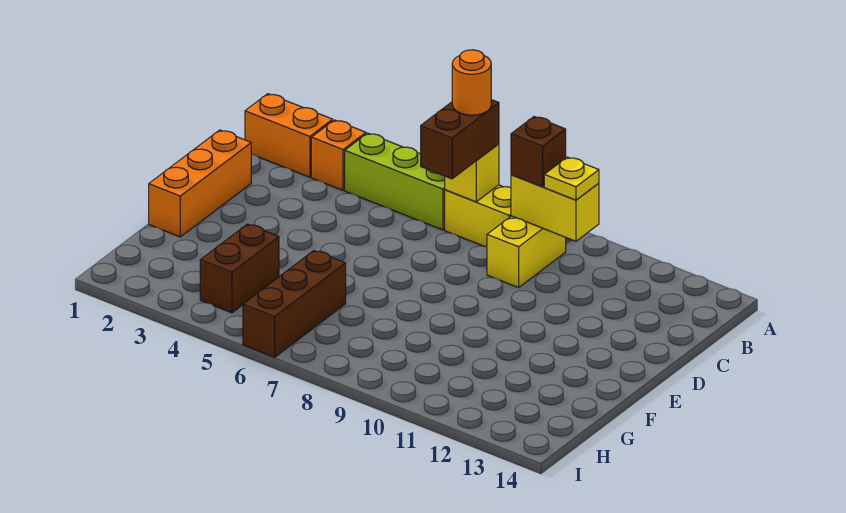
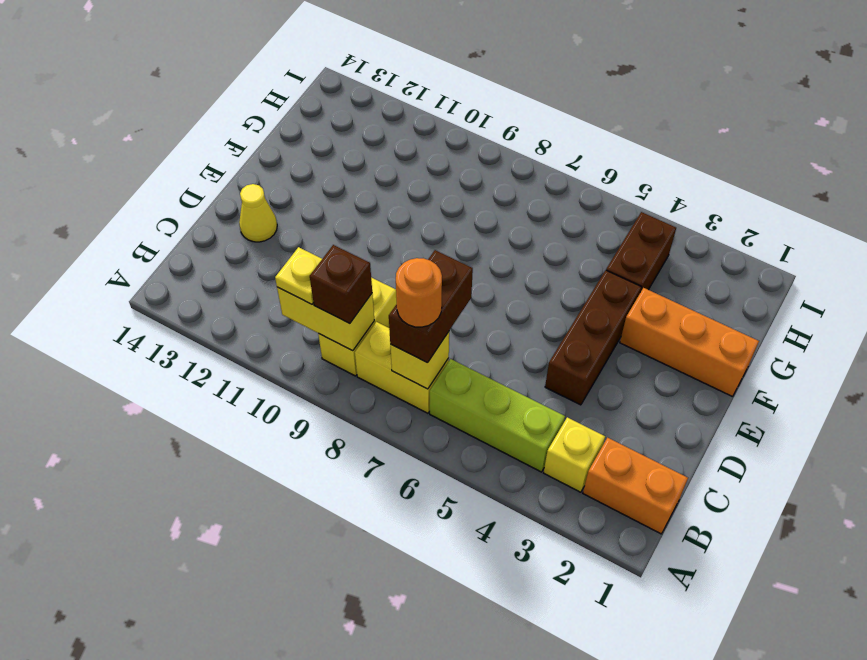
orange 1x1 brick [311,120,366,190] -> yellow 1x1 brick [544,417,605,492]
orange 1x3 brick [149,130,251,237] -> orange 1x3 brick turned to [620,288,759,397]
none -> yellow 1x1 cone [239,184,277,242]
brown 1x3 brick [243,251,346,357] -> brown 1x3 brick moved to [545,270,641,405]

